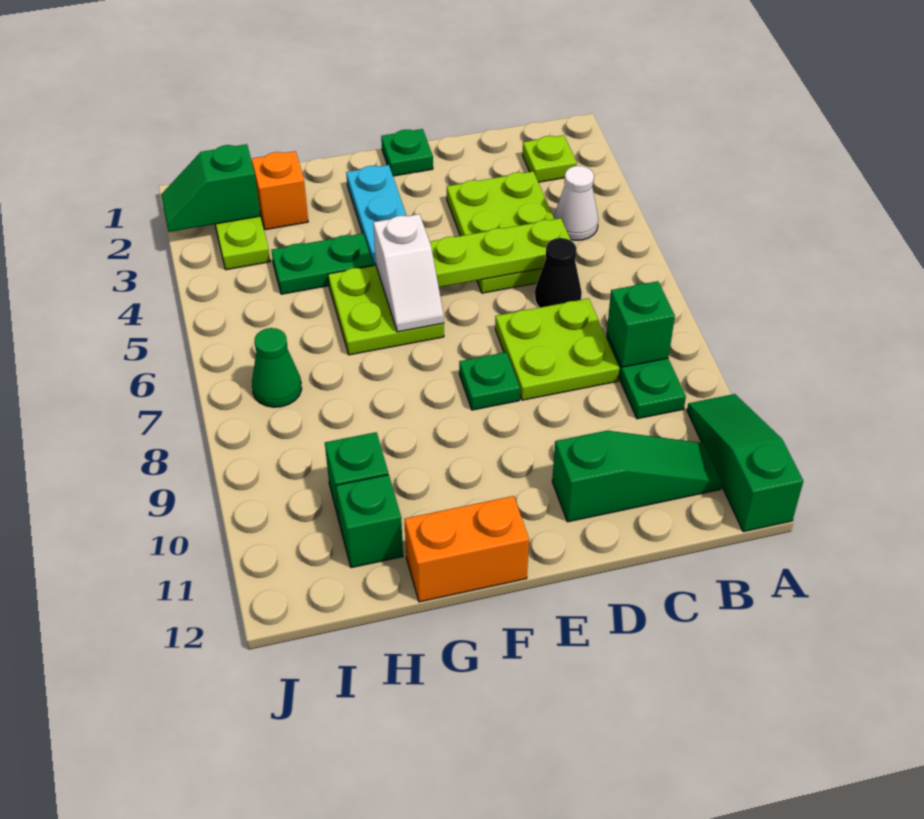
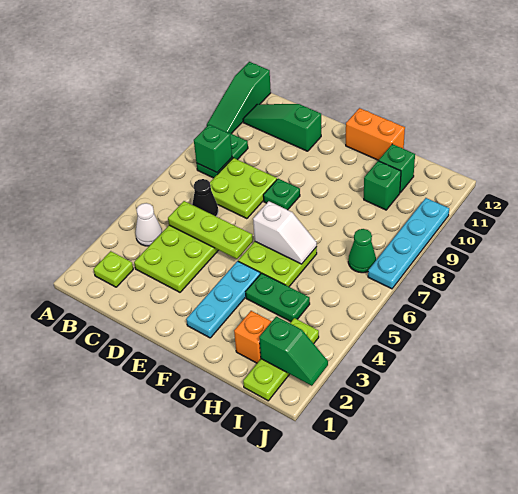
green 1x1 plate [381,129,433,176] -> none
white 1x2 slope [373,214,444,332] -> white 1x2 slope turned to [253,201,317,264]
none -> cyan 1x4 plate [368,198,449,289]

